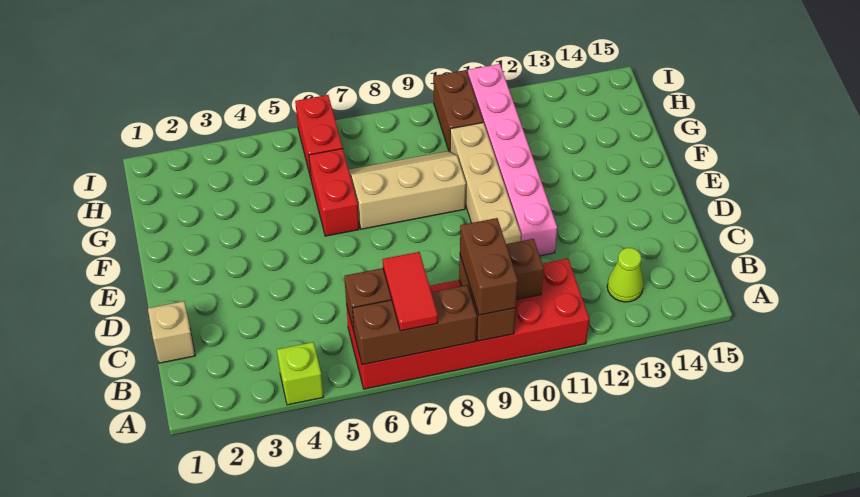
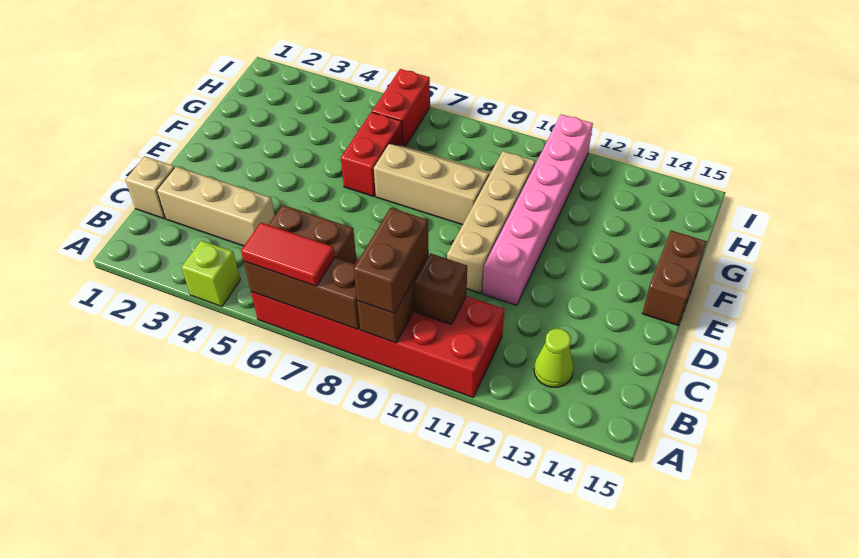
red 1x2 tile [383,252,438,331] -> red 1x2 tile turned to [241,223,335,286]
none -> tan 1x3 brick [157,167,275,246]
brown 1x2 brick [434,70,483,151] -> brown 1x2 brick moved to [642,231,707,325]

